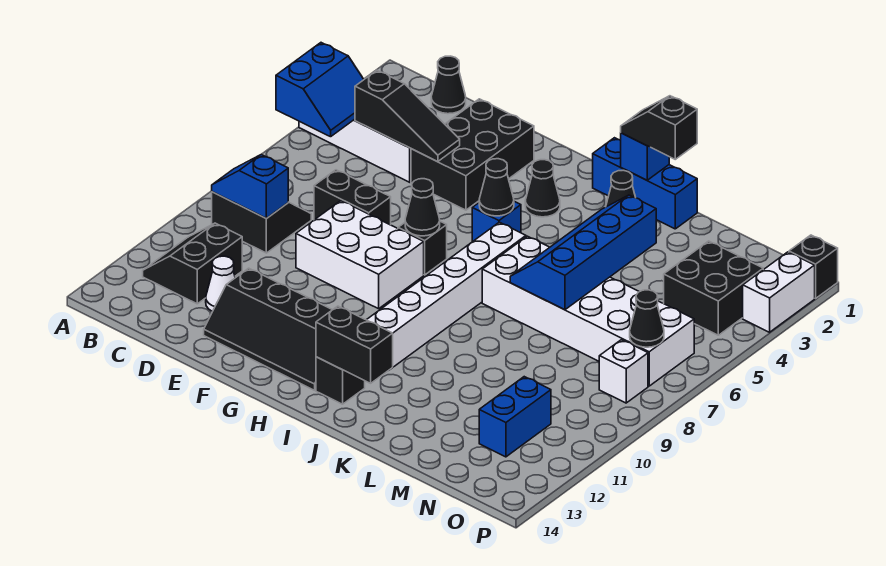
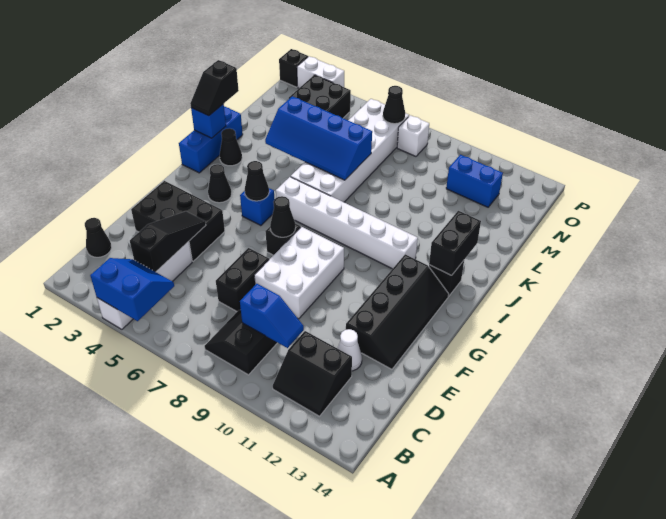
blue 1x2 slope [212,154,288,219] -> blue 1x2 slope turned to [240,284,304,348]

